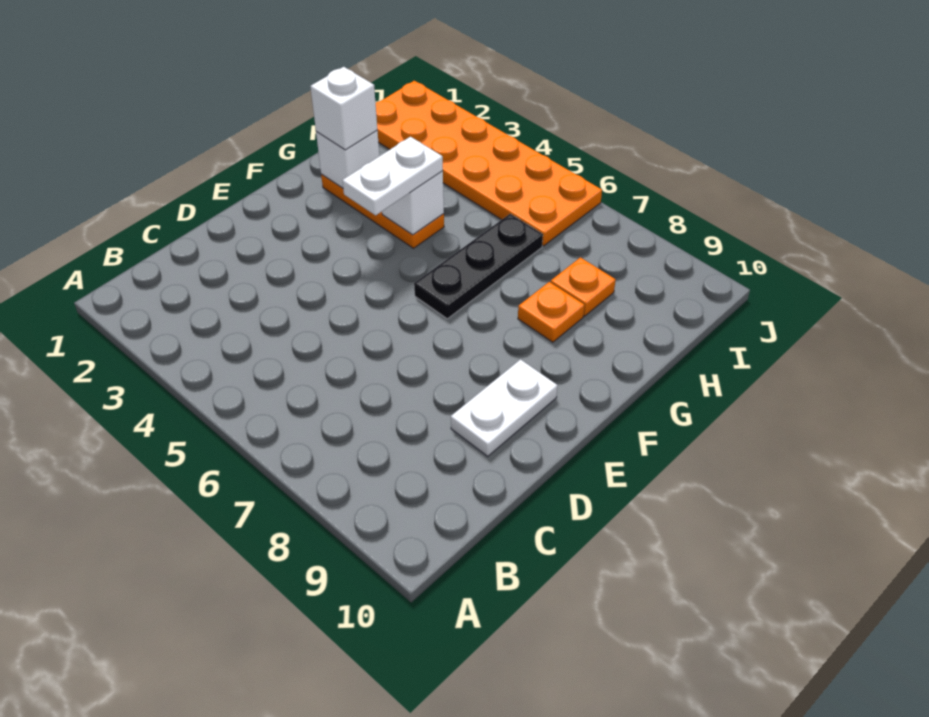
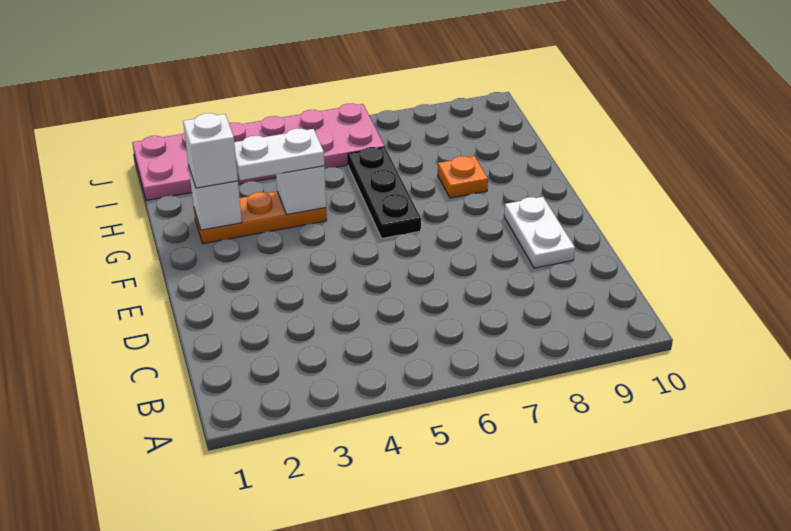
white 1x2 plate [342,137,443,215] -> white 1x2 plate turned to [234,129,324,180]
orange 1x1 plate [551,257,616,316] -> none
orange 2x6 plate [376,81,602,246] -> pink 2x6 plate [132,103,385,200]

